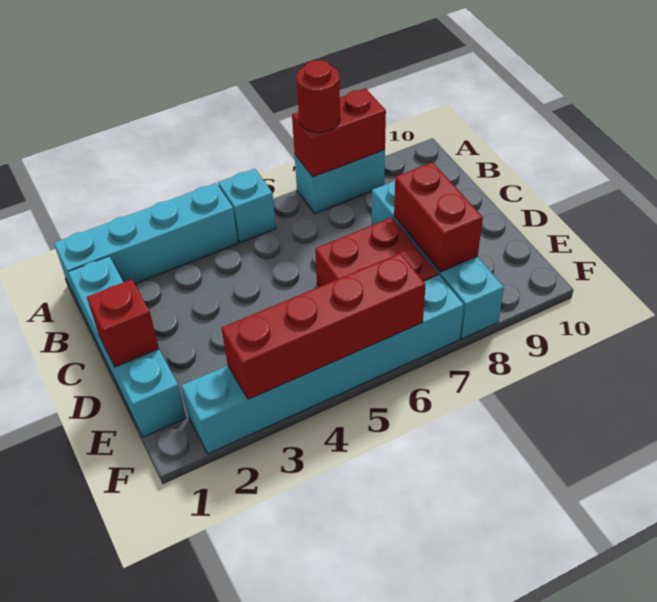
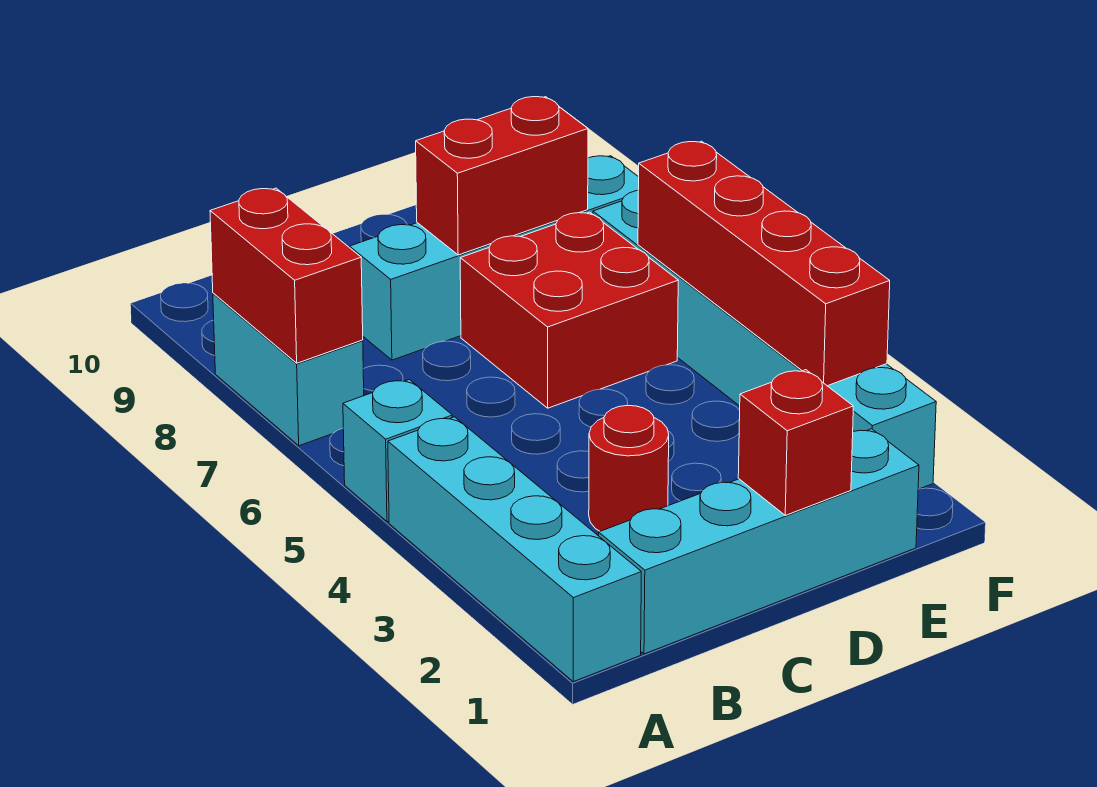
red 1x1 round brick [297,60,340,132] -> red 1x1 round brick moved to [589,406,669,531]

